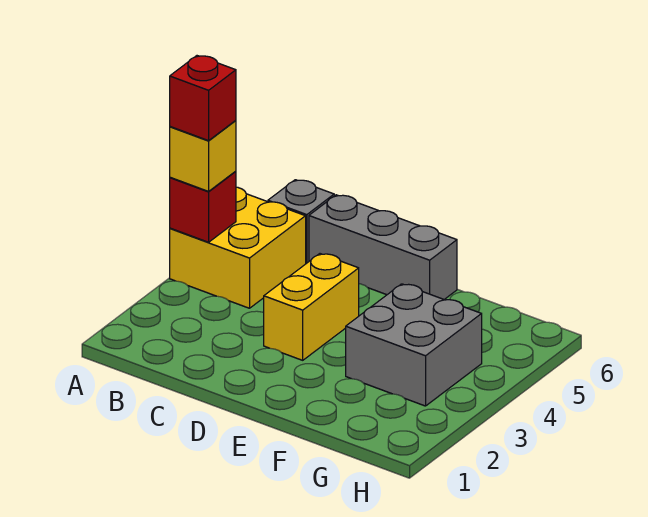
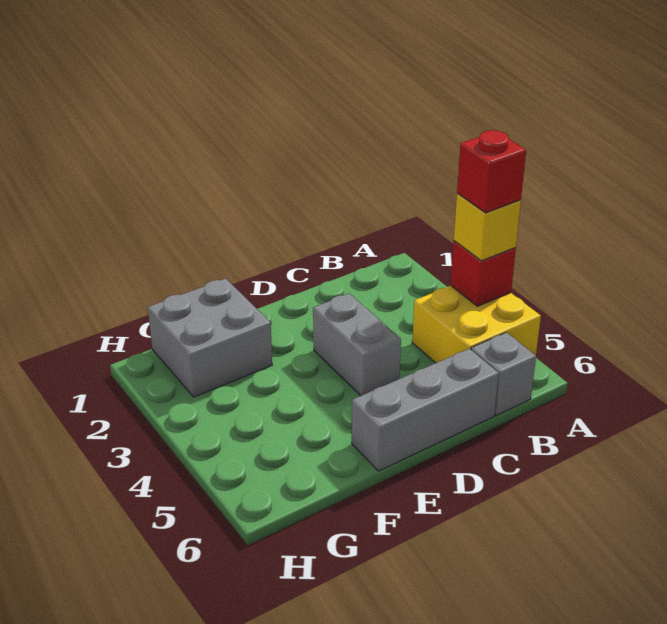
yellow 1x2 brick [264,254,359,360] -> grey 1x2 brick [313,294,401,396]
grey 2x2 brick [346,284,482,406] -> grey 2x2 brick moved to [148,279,272,397]

